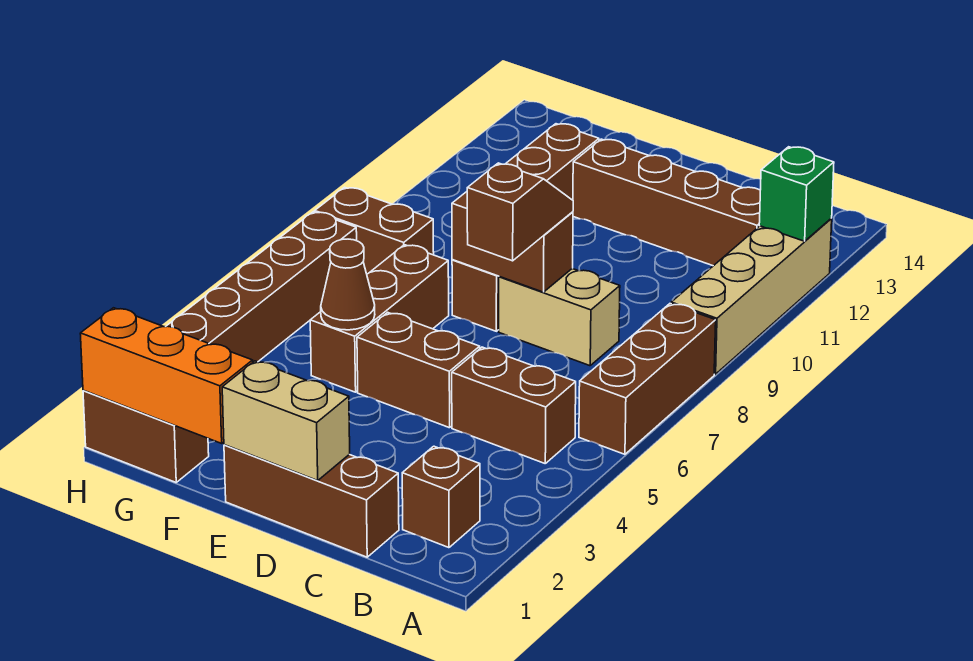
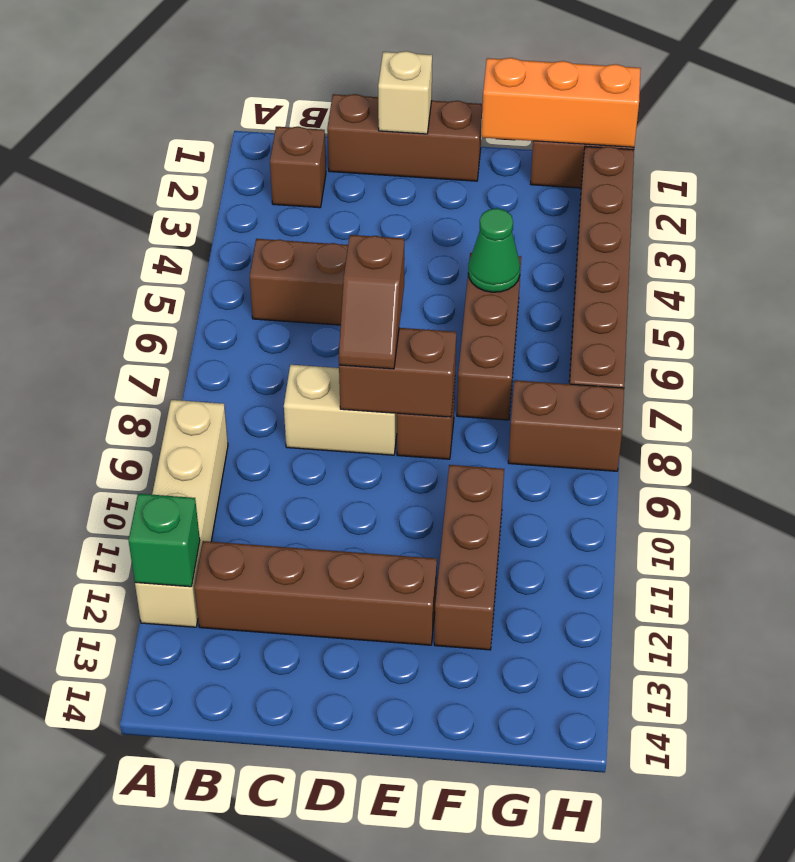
brown 1x3 brick [579,304,716,454] -> none
tan 1x2 brick [222,361,350,480] -> tan 1x1 brick [378,51,432,134]
brown 1x2 brick [357,312,480,428] -> none
brown 1x1 cone [321,239,375,330] -> green 1x1 cone [468,208,520,292]

